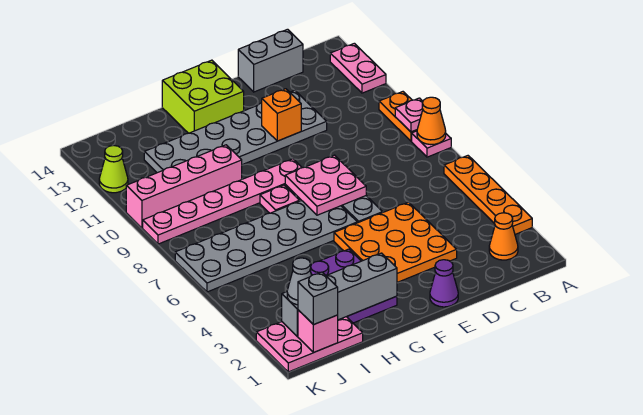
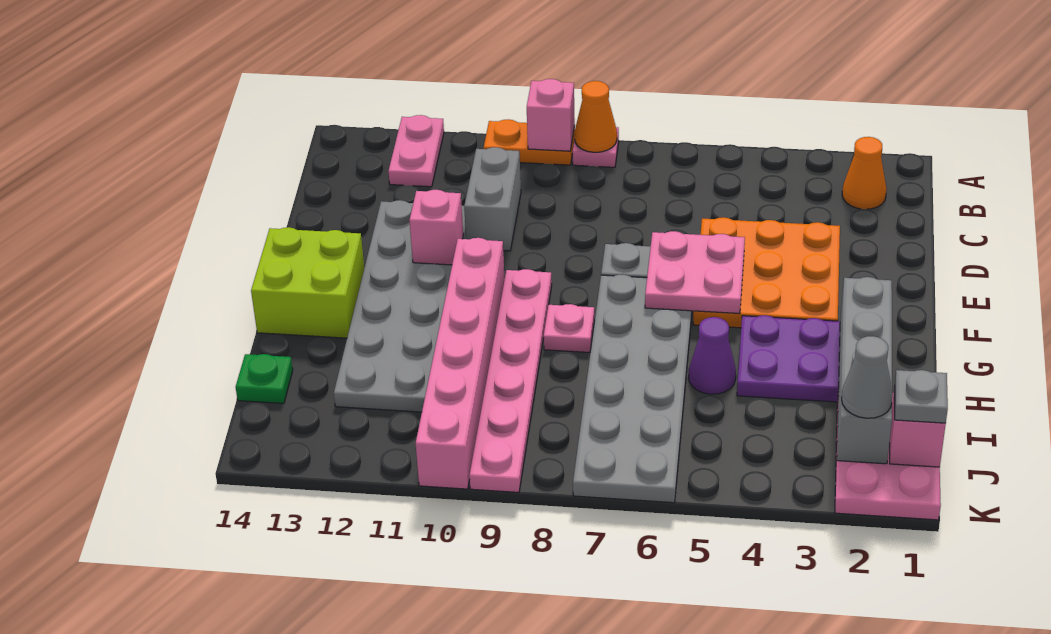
orange 1x4 plate [444,156,532,234] -> none
pink 1x1 plate [395,98,423,132] -> pink 1x1 brick [527,79,575,151]
pink 1x2 plate [330,43,386,93] -> pink 1x2 plate turned to [388,115,444,187]
grey 1x2 brick [238,29,303,92] -> grey 1x2 brick moved to [464,147,521,251]
purple 1x1 cone [430,260,458,307] -> purple 1x1 cone moved to [689,317,736,394]
pink 2x2 plate [285,155,366,215] -> pink 2x2 plate moved to [645,231,745,314]
orange 1x1 brick [262,89,301,141] -> pink 1x1 brick [409,190,463,265]
pink 1x4 brick [126,145,242,228] -> pink 1x6 brick [416,238,505,489]
none -> green 1x1 plate [236,354,293,403]
grey 1x1 brick [298,272,338,325] -> grey 1x1 plate [895,370,948,423]
lime 1x1 cone [99,145,128,193] -> none

